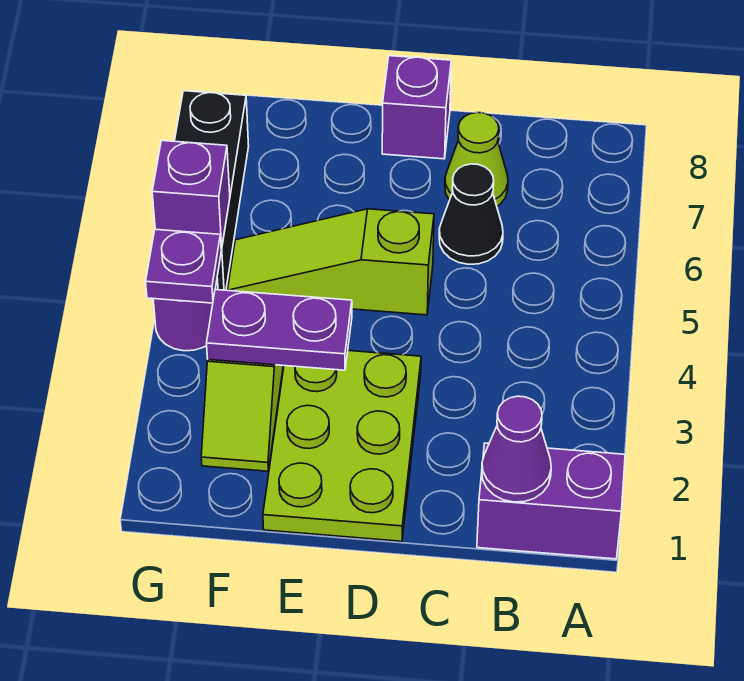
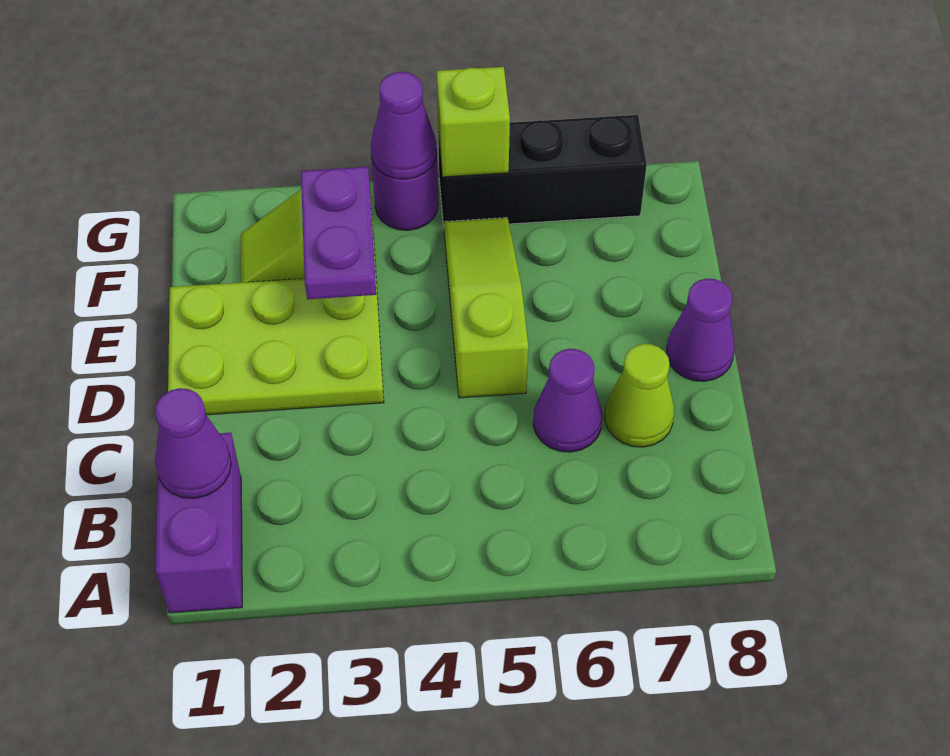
black 1x1 cone [439,164,503,264] -> purple 1x1 cone [533,349,602,452]
purple 1x1 brick [382,56,451,159] -> purple 1x1 cone [667,278,734,381]
purple 1x1 plate [146,229,221,303] -> purple 1x1 cone [371,72,437,179]
purple 1x1 brick [152,141,230,248] -> lime 1x1 brick [437,67,510,177]

